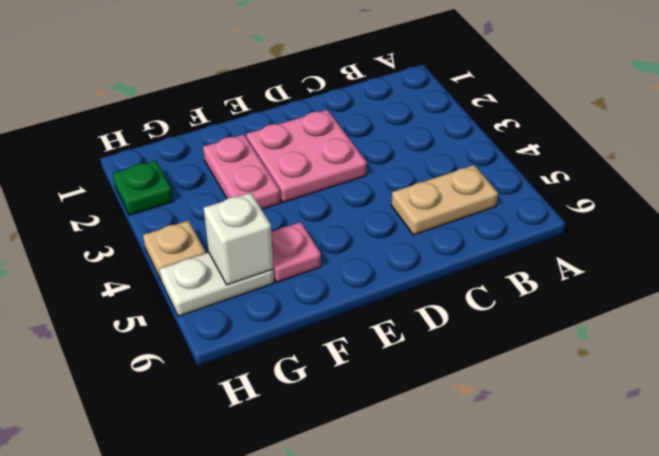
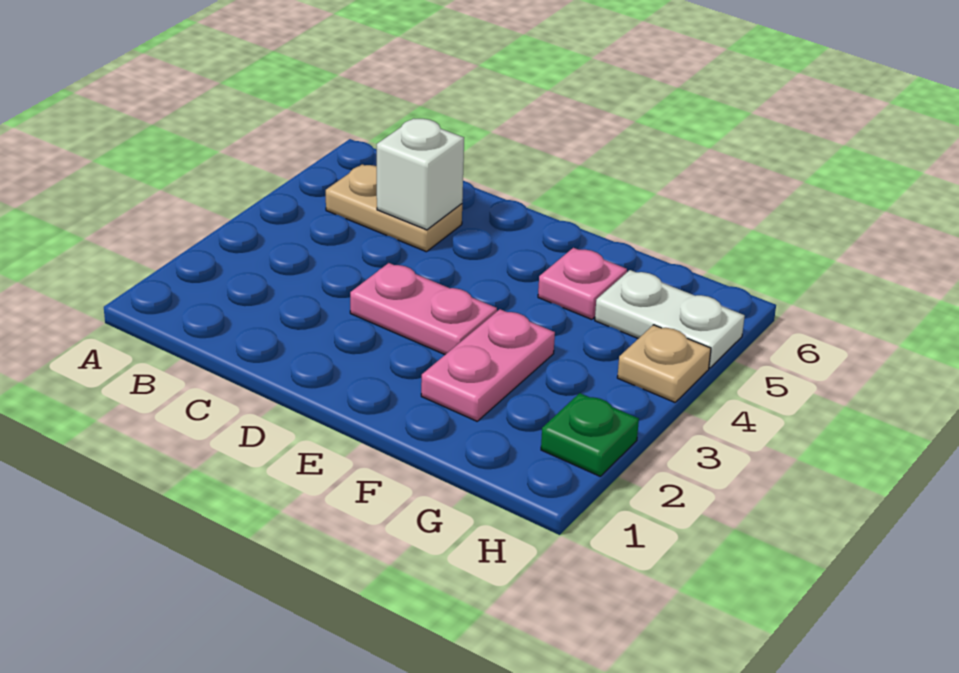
pink 2x2 plate [246,110,367,202] -> pink 1x2 plate [350,263,497,355]
white 1x1 brick [204,193,273,285] -> white 1x1 brick moved to [377,118,464,230]

